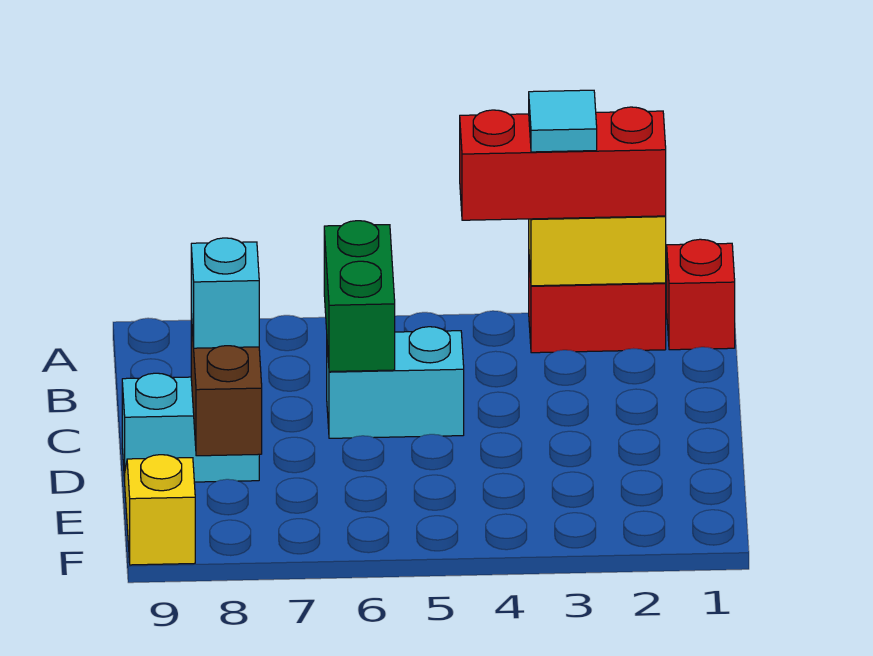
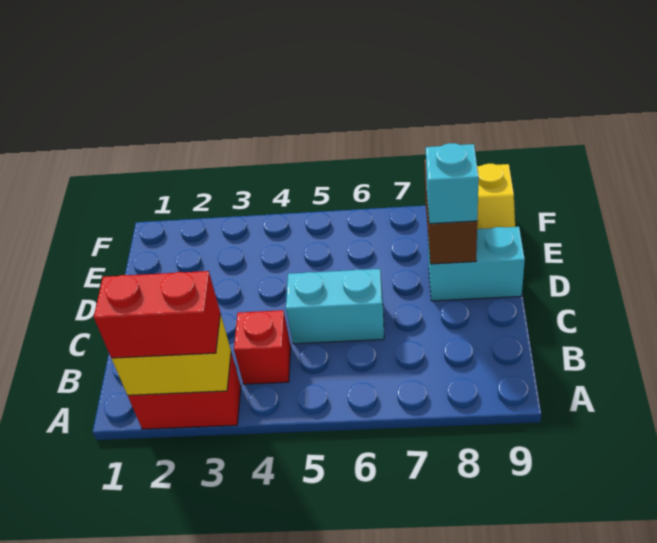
red 1x1 brick [667,239,735,350] -> red 1x1 brick moved to [234,310,291,384]
red 1x3 brick [460,107,666,220] -> red 1x2 brick [94,271,220,358]
cyan 1x1 tile [529,90,597,152] -> none
green 1x2 brick [324,221,395,372] -> none

